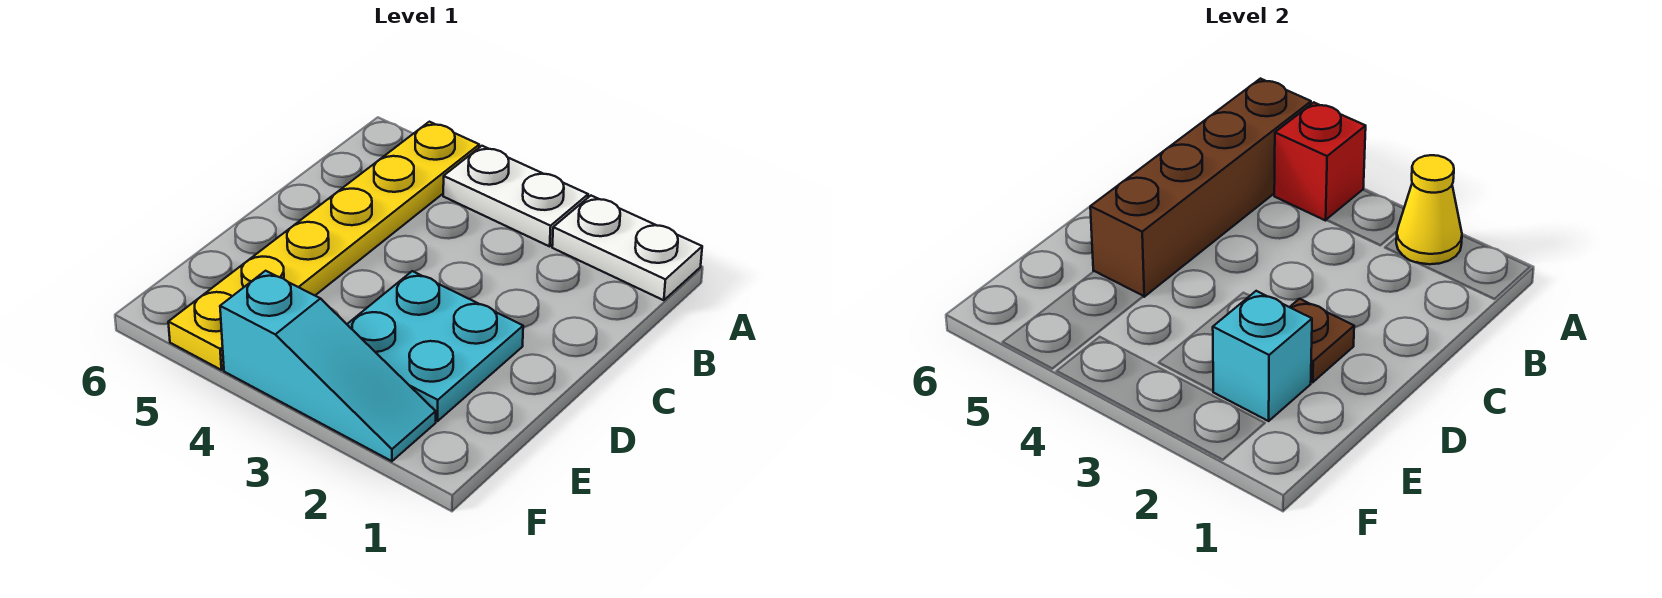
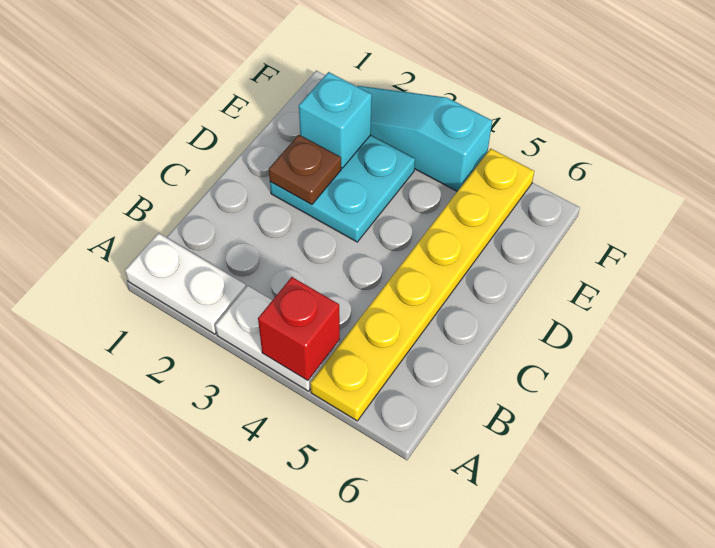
yellow 1x1 cone [1396,155,1462,264] -> none
brown 1x4 brick [1090,79,1311,297] -> none

